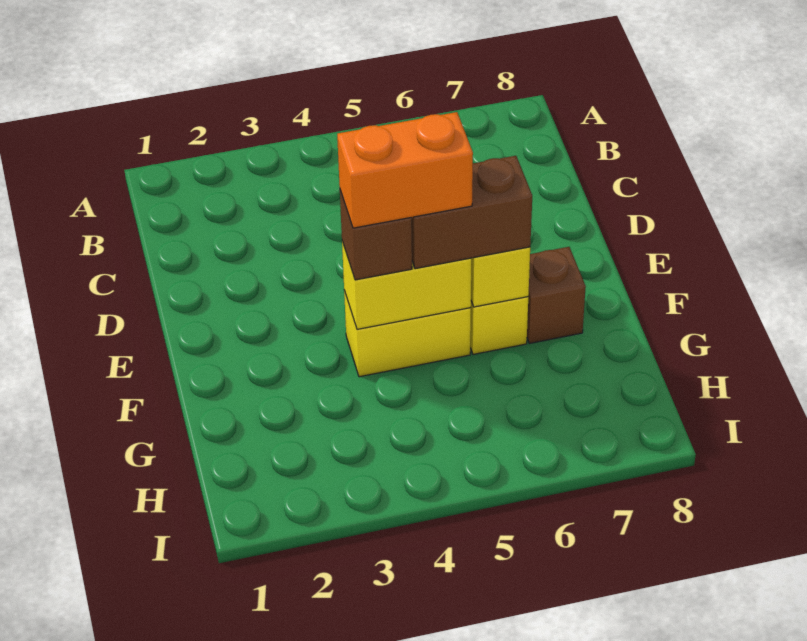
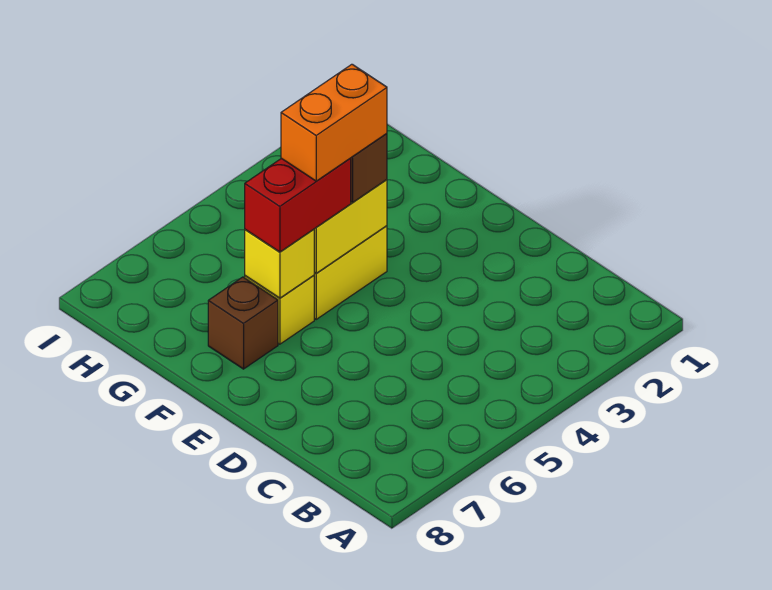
brown 1x2 brick [411,156,532,269] -> red 1x2 brick [245,158,351,252]

